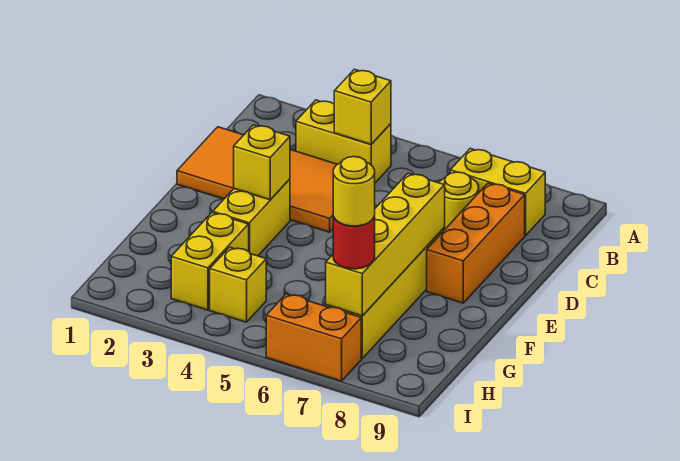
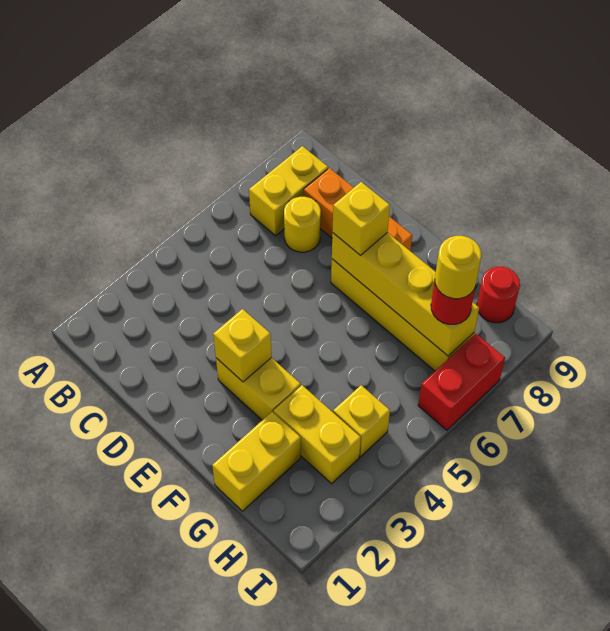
yellow 1x2 brick [296,100,391,183] -> yellow 1x2 brick moved to [212,412,301,511]
yellow 1x1 brick [334,69,391,144] -> yellow 1x1 brick moved to [333,182,390,256]
orange 2x4 tile [177,127,337,232] -> none
none -> red 1x1 round brick [477,267,520,323]
orange 1x2 brick [266,294,361,381] -> red 1x2 brick [418,334,505,430]

